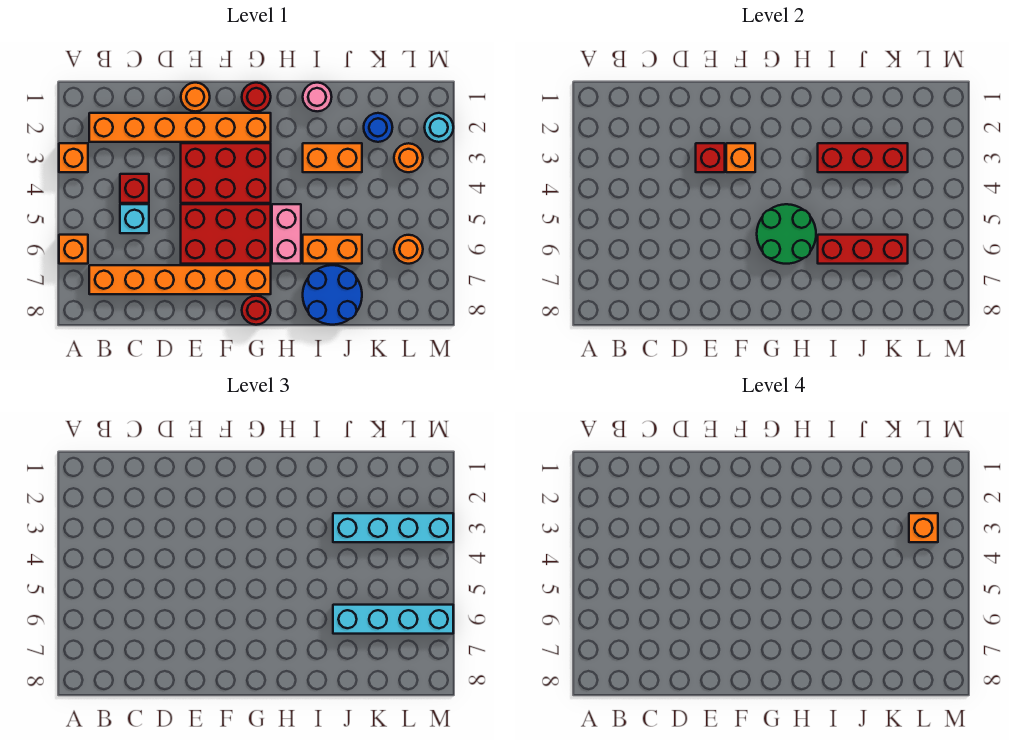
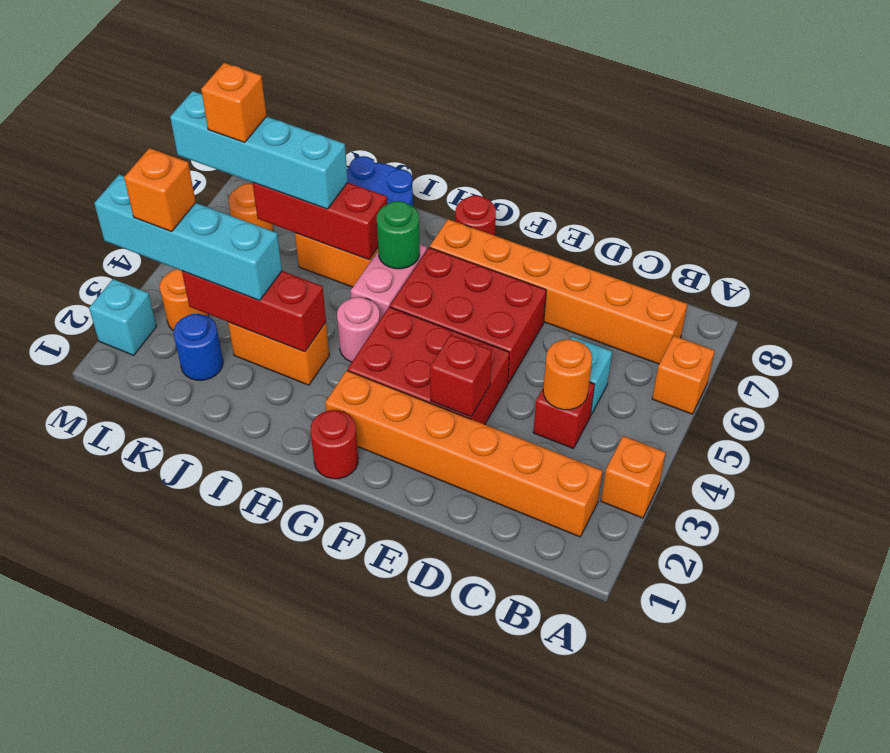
orange 1x1 round brick [181,83,210,111] -> orange 1x1 round brick moved to [543,340,592,410]
orange 1x1 brick [726,143,755,172] -> orange 1x1 brick moved to [201,63,266,142]
green 2x2 round brick [757,204,816,264] -> green 1x1 round brick [377,201,420,269]
pink 1x1 round brick [303,83,332,111] -> pink 1x1 round brick moved to [337,297,380,362]
cyan 1x1 round brick [424,113,453,142] -> cyan 1x1 brick [89,279,156,355]

